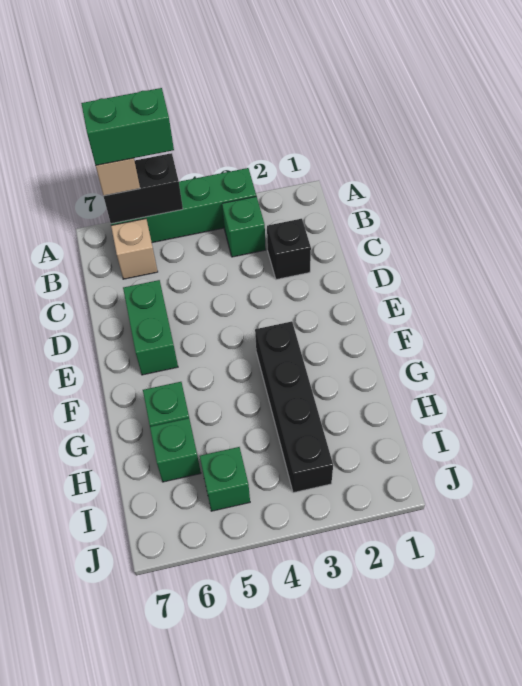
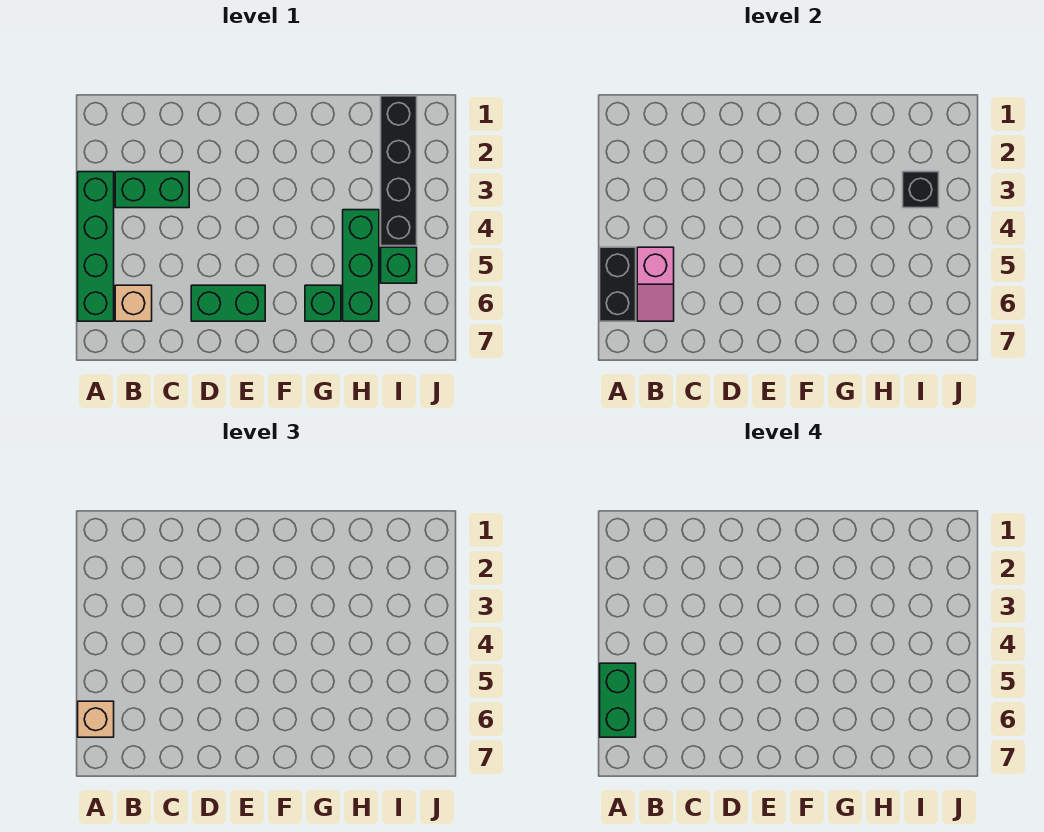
green 1x1 brick [222,196,266,257] -> green 1x2 brick [115,172,189,208]
none -> pink 1x2 slope [637,247,674,321]
black 1x1 brick [267,219,311,280] -> black 1x1 brick moved to [903,172,939,208]
black 1x4 brick [255,321,333,493] -> black 1x4 brick turned to [381,96,417,246]
green 1x1 brick [150,418,201,482] -> green 1x3 brick [343,210,379,321]

